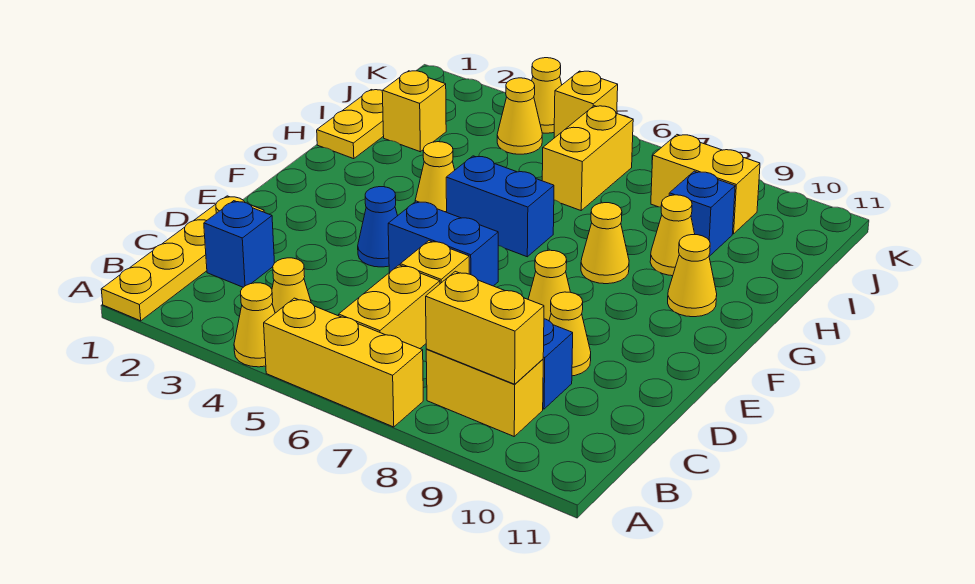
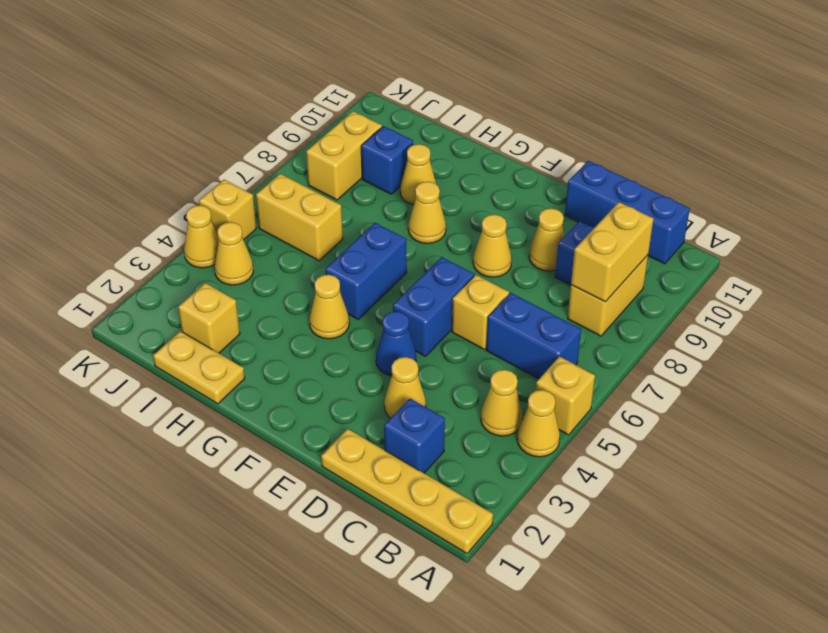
yellow 1x3 brick [264,298,423,427] -> yellow 1x1 brick [536,357,595,435]
yellow 1x2 brick [339,265,440,349] -> blue 1x2 brick [486,293,581,379]
none -> blue 1x3 brick [565,161,690,264]
yellow 1x1 cone [668,235,717,317] -> yellow 1x1 cone moved to [384,357,426,418]

